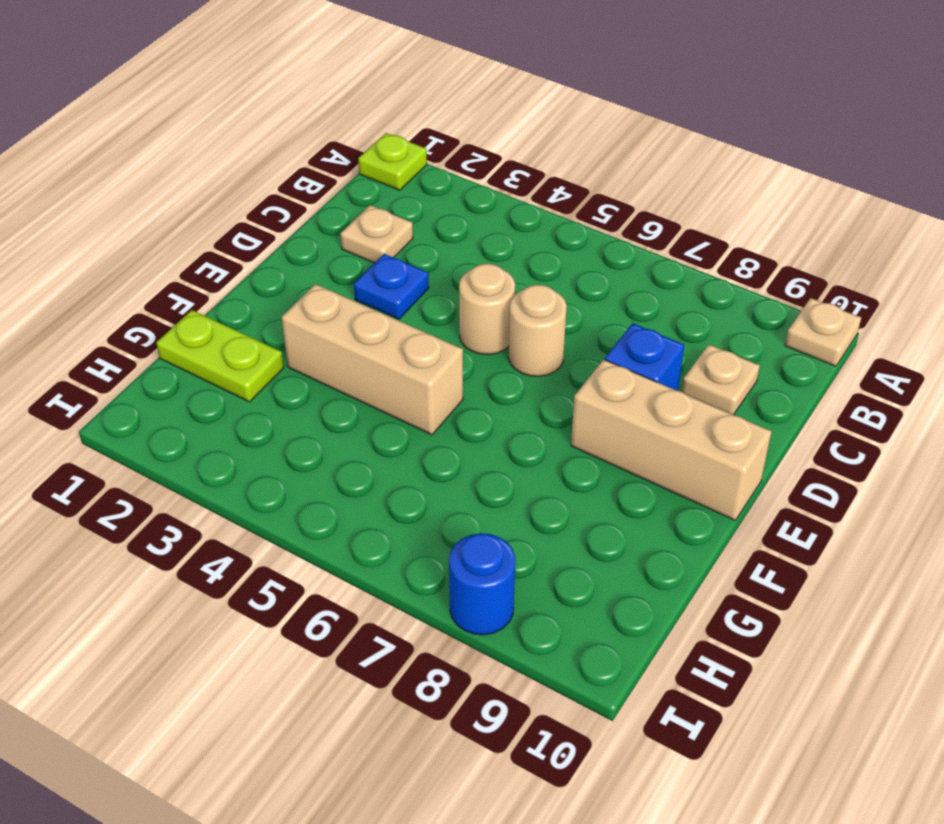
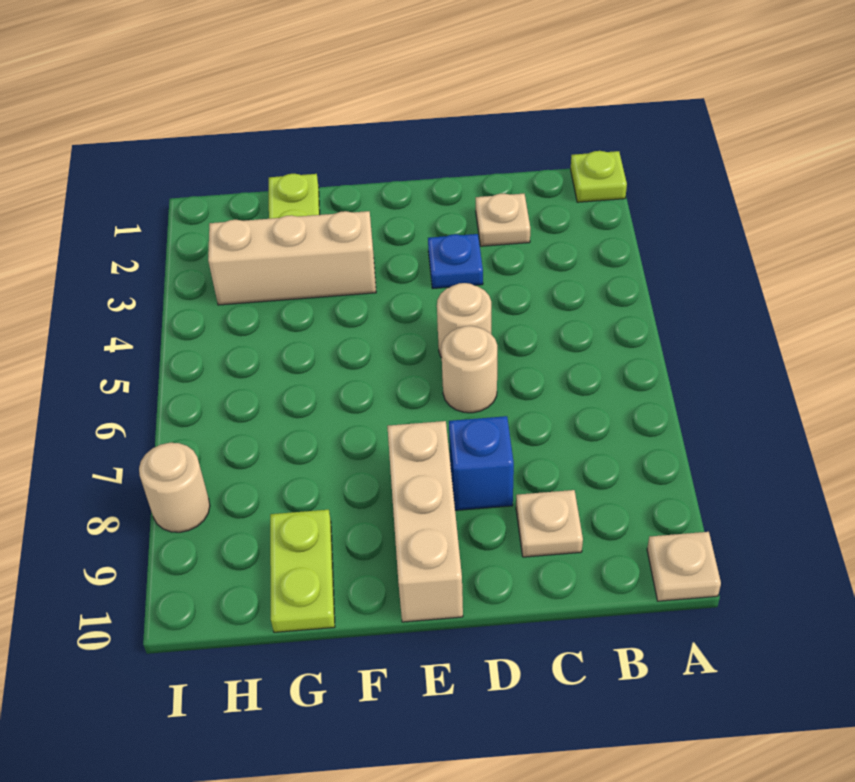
tan 1x3 brick [282,284,463,435] -> tan 1x3 brick turned to [208,211,376,305]
none -> lime 1x2 plate [270,510,335,632]
blue 1x1 round brick [449,533,515,635] -> tan 1x1 round brick [139,443,210,532]

